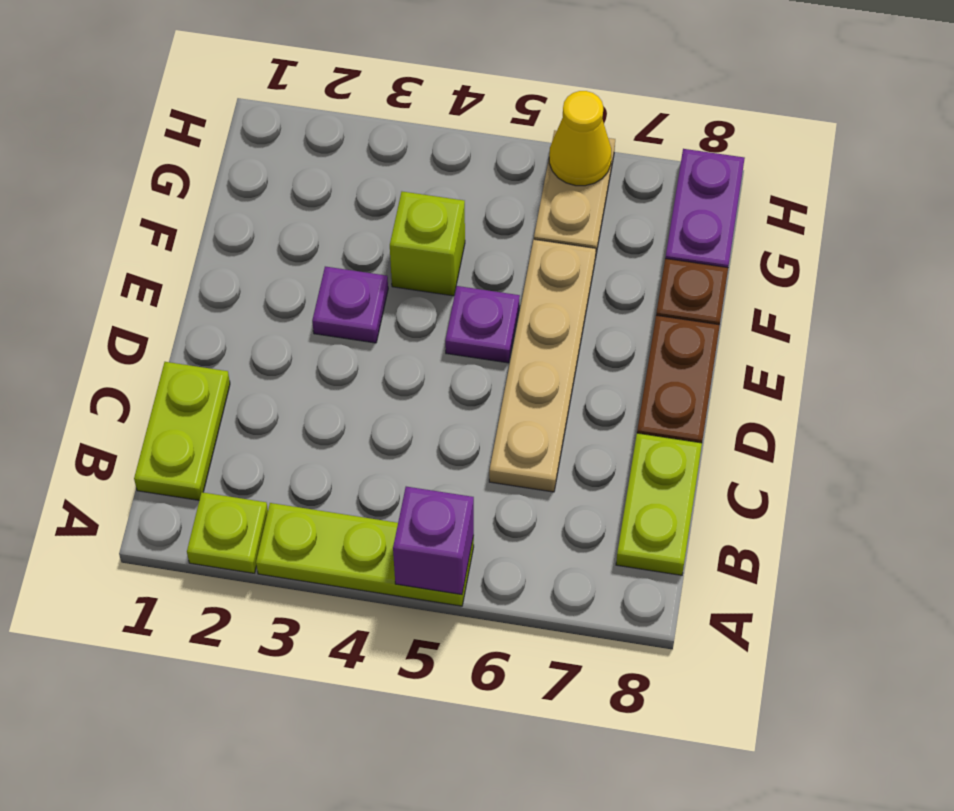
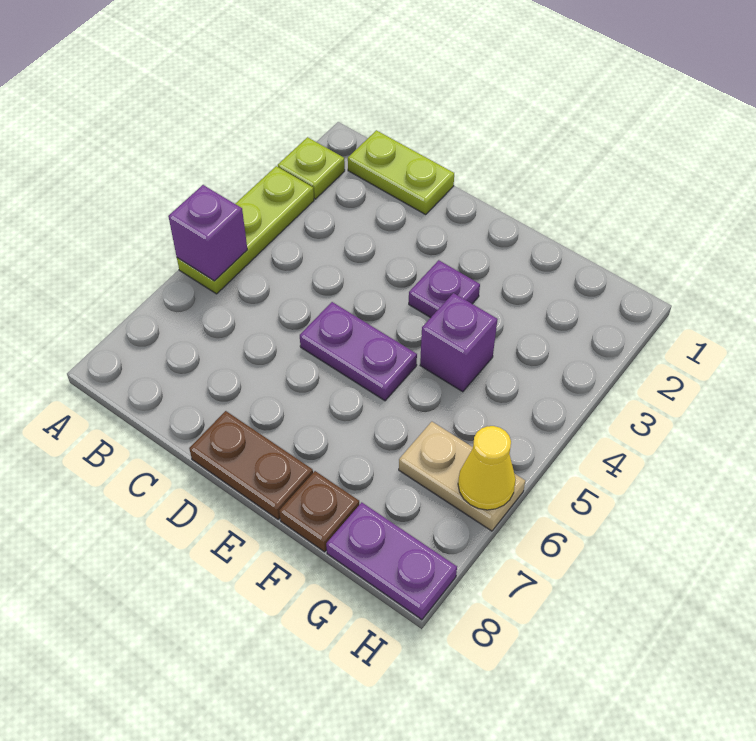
lime 1x2 plate [616,433,702,575] -> none
tan 1x4 plate [489,239,596,492] -> none
purple 1x1 plate [445,286,520,363] -> purple 1x2 plate [300,302,417,401]
lime 1x1 brick [390,192,465,296] -> purple 1x1 brick [420,293,498,392]

